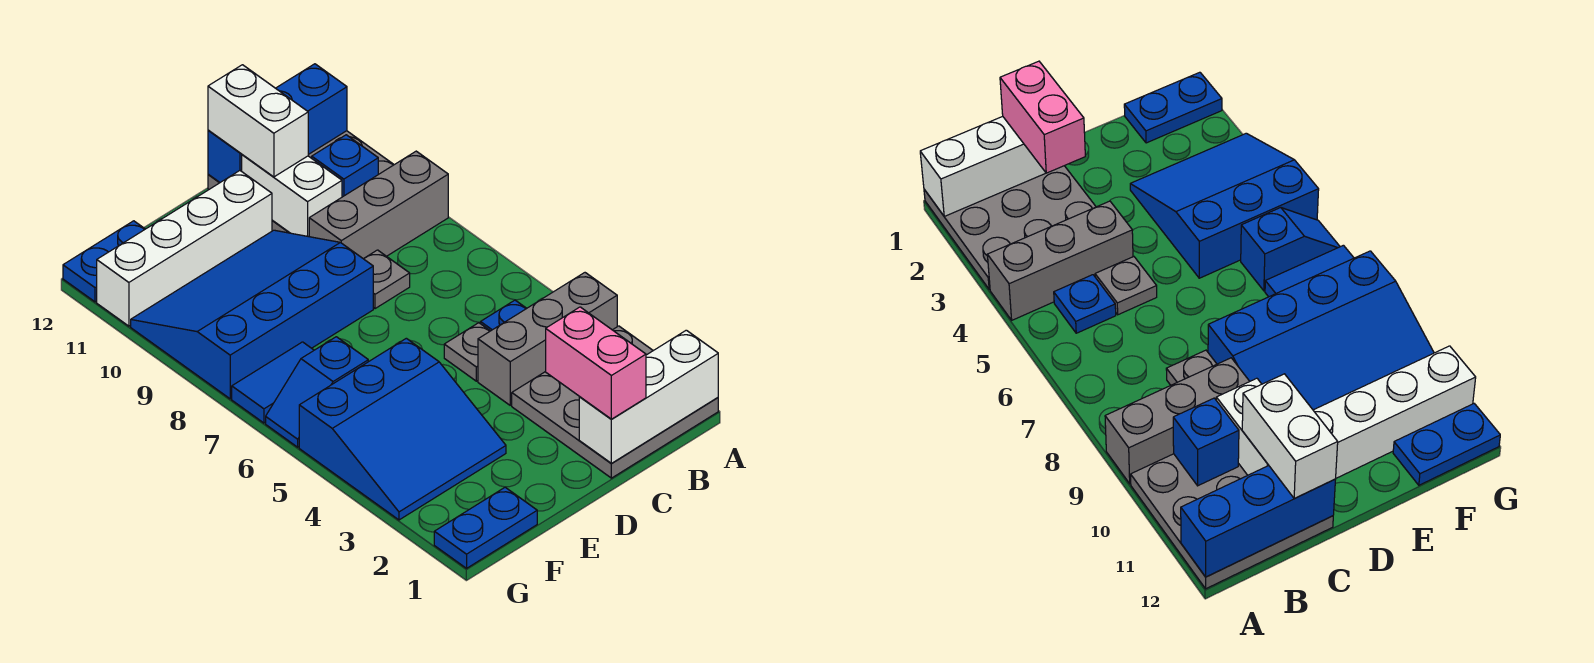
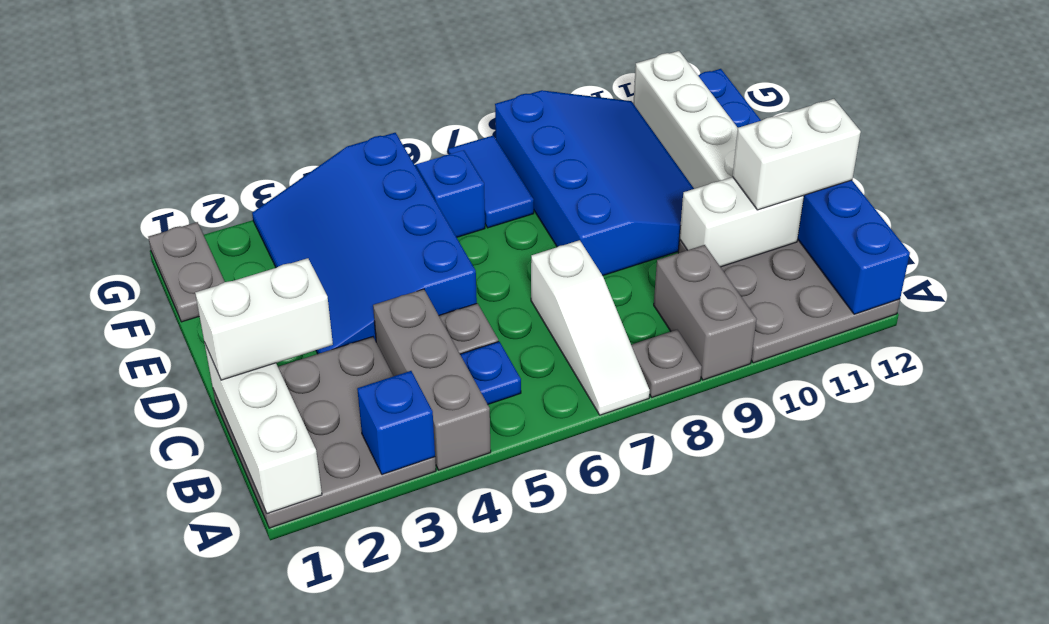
none -> white 1x3 slope [531,240,650,415]
grey 1x3 brick [309,151,448,259] -> grey 1x2 brick [654,245,757,380]
blue 1x1 brick [312,135,378,197] -> blue 1x1 brick moved to [357,371,435,475]
pink 1x2 brick [546,307,646,419] -> white 1x2 brick [195,258,333,380]
grey 1x1 plate [364,250,410,309] -> grey 1x1 plate moved to [631,330,702,397]
blue 3x3 slope [299,338,506,520] -> blue 3x4 slope [252,133,477,354]
blue 1x2 plate [434,487,537,568] -> grey 1x2 plate [148,222,225,322]

